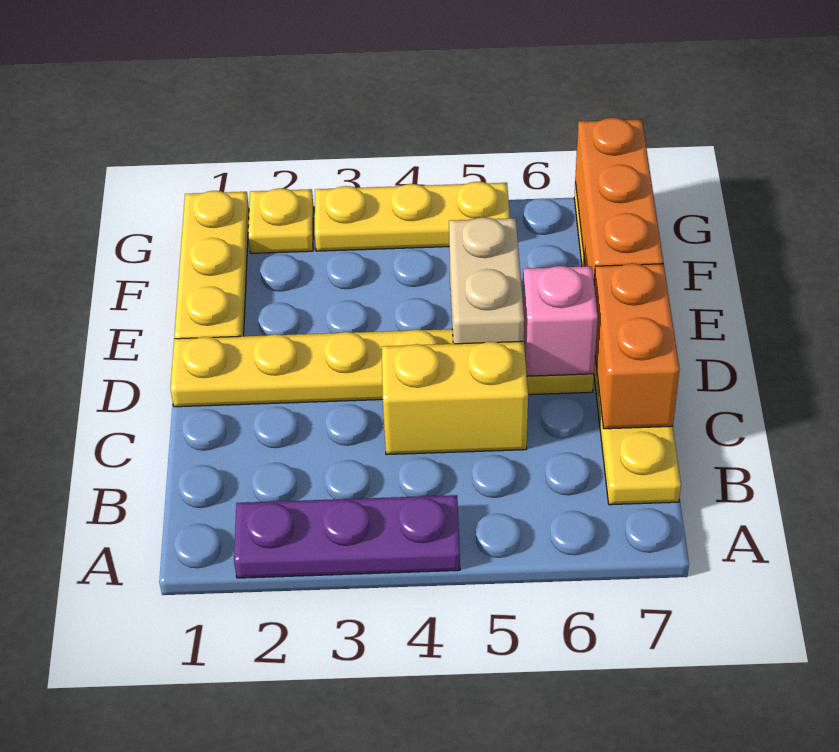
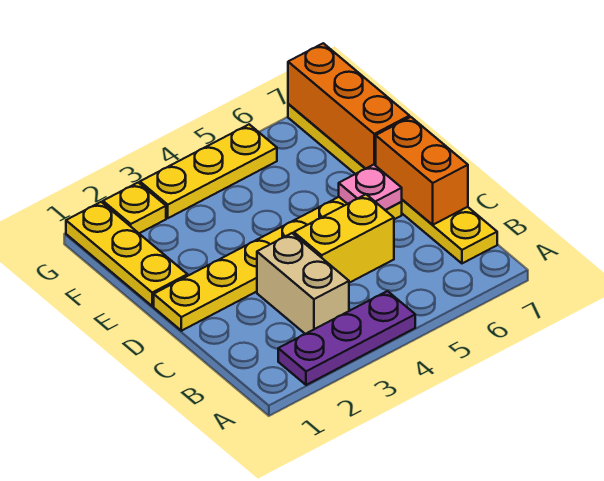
tan 1x2 brick [449,217,524,344] -> tan 1x2 brick moved to [257,233,349,334]
pink 1x1 brick [523,266,598,376] -> pink 1x1 plate [339,165,402,210]

